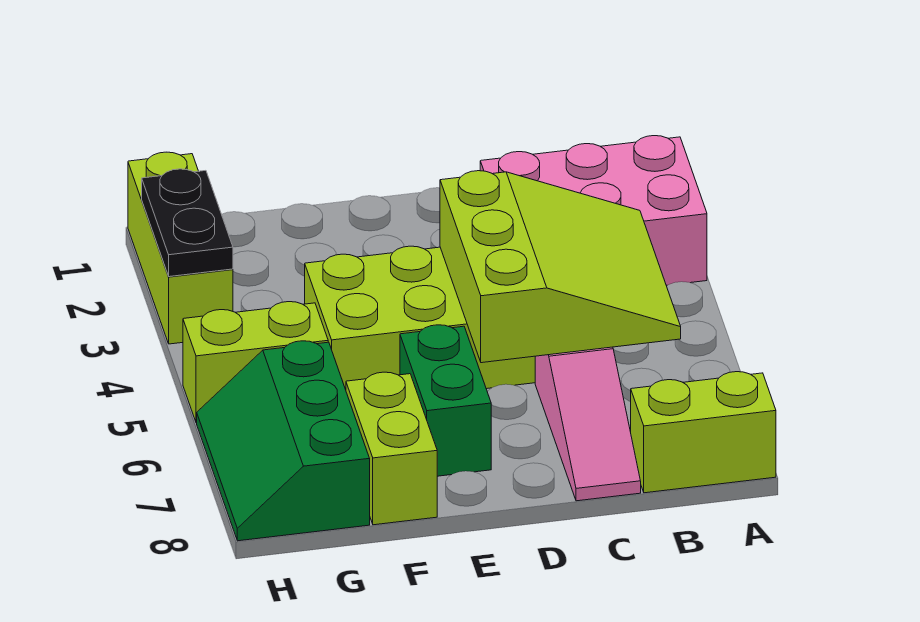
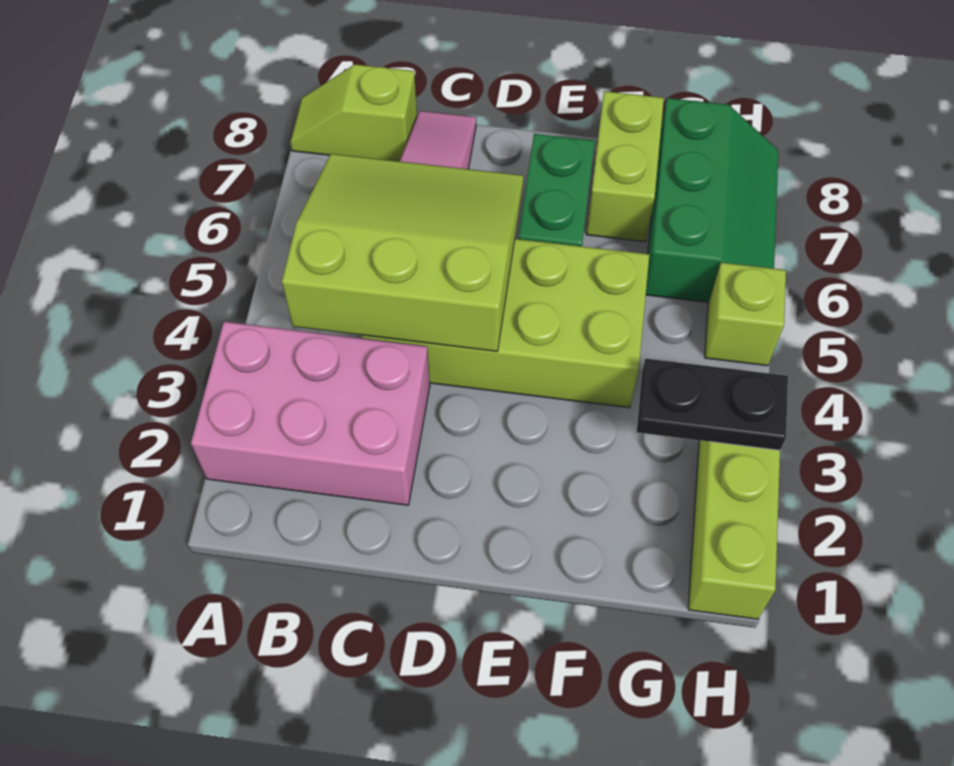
lime 1x2 brick [631,372,776,493] -> lime 1x2 slope [290,64,417,161]
lime 3x3 slope [440,171,681,363] -> lime 3x3 slope turned to [282,154,523,351]
lime 1x2 brick [183,302,328,423] -> lime 1x1 brick [705,263,786,366]
black 1x2 plate [142,169,233,277] -> black 1x2 plate turned to [637,359,788,450]

